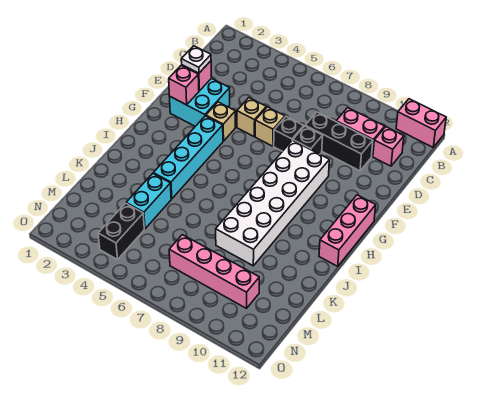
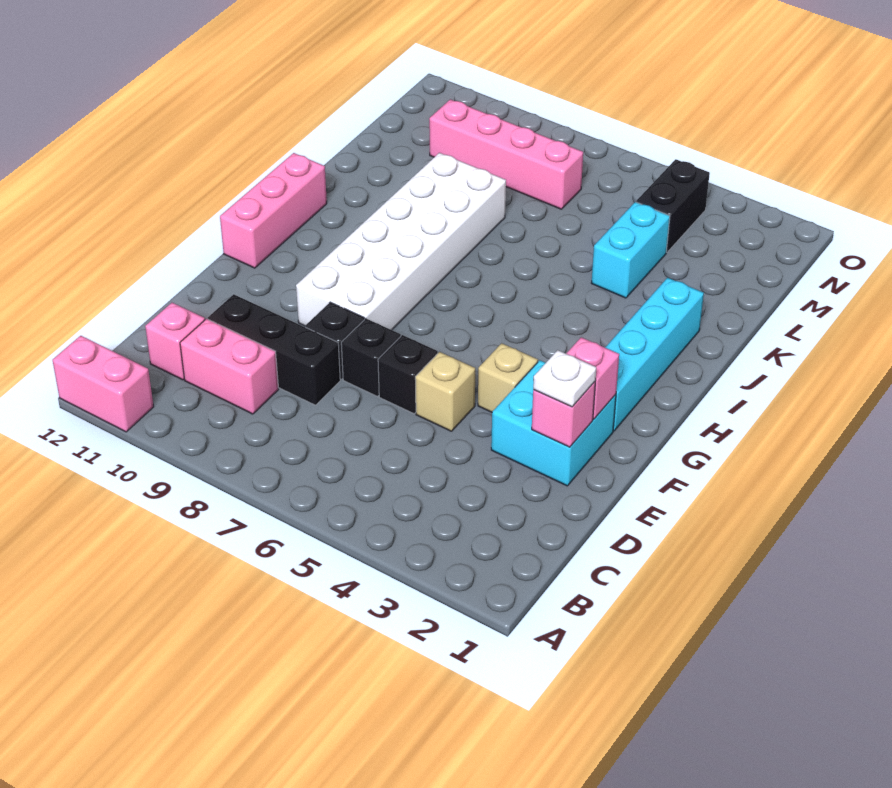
tan 1x1 brick [255,107,285,146] -> black 1x1 brick [378,335,438,414]
cyan 1x4 brick [153,116,223,199] -> cyan 1x4 brick moved to [605,278,704,431]

